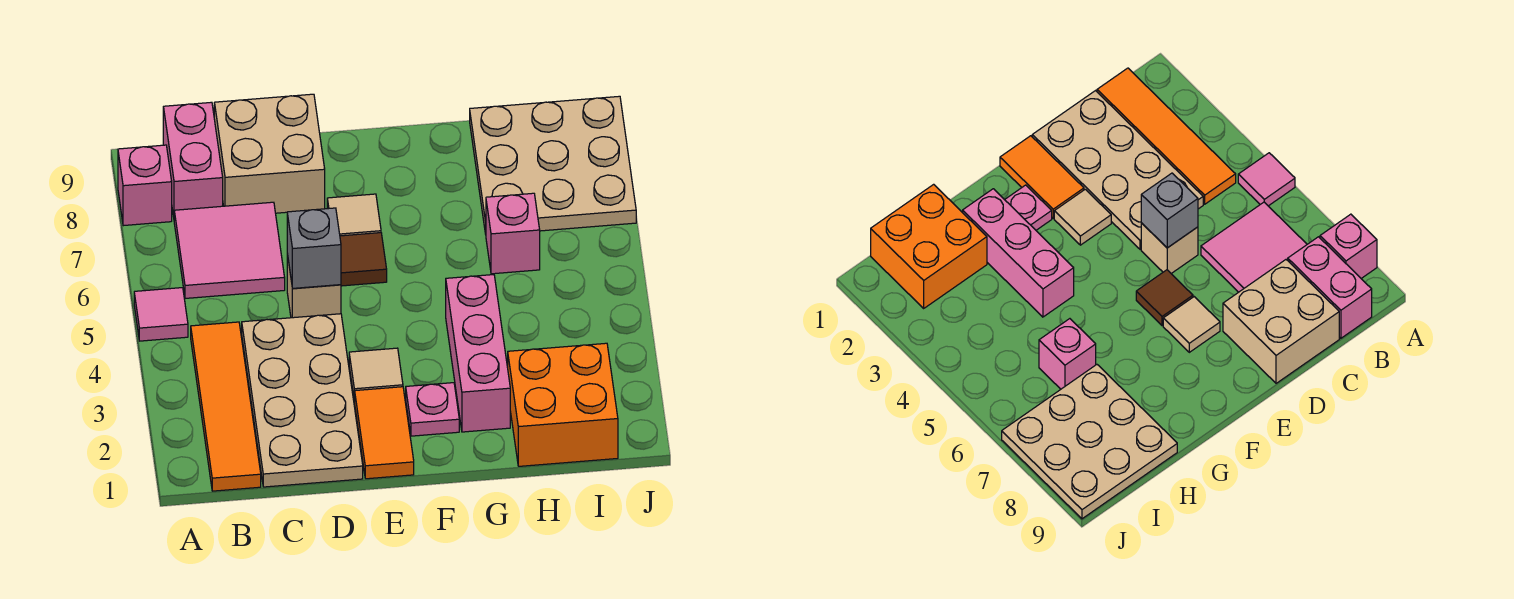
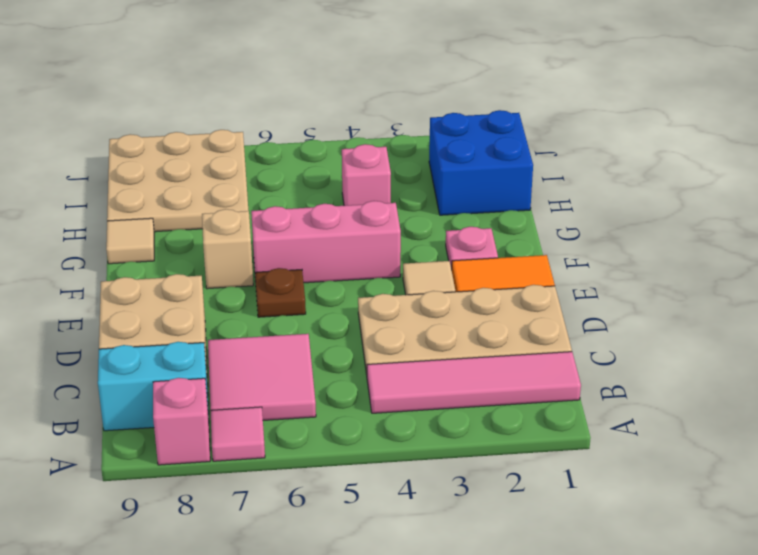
pink 1x1 tile [134,288,188,341] -> pink 1x1 tile moved to [210,407,265,461]
orange 1x4 tile [191,322,261,491] -> pink 1x4 tile [367,352,581,413]
pink 1x2 brick [163,102,223,217] -> cyan 1x2 brick [98,342,209,431]
tan 1x1 brick [287,254,341,318] -> tan 1x1 brick moved to [202,209,253,289]
grey 1x1 brick [287,208,341,288] -> none
brown 1x1 tile [340,233,387,286] -> brown 1x1 plate [255,268,306,317]
tan 1x1 tile [327,194,381,236] -> tan 1x1 tile moved to [106,218,154,264]
pink 1x3 brick [446,275,510,432] -> pink 1x3 brick moved to [251,201,401,283]
orange 2x2 brick [508,343,618,466] -> blue 2x2 brick [429,110,533,215]
pink 1x1 brick [486,193,540,274] -> pink 1x1 brick moved to [342,144,391,206]

